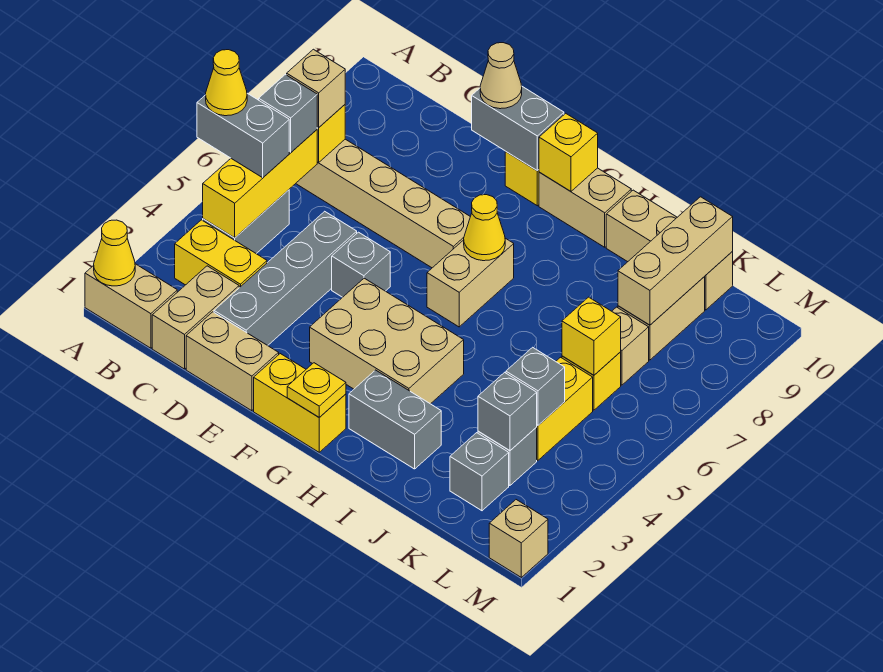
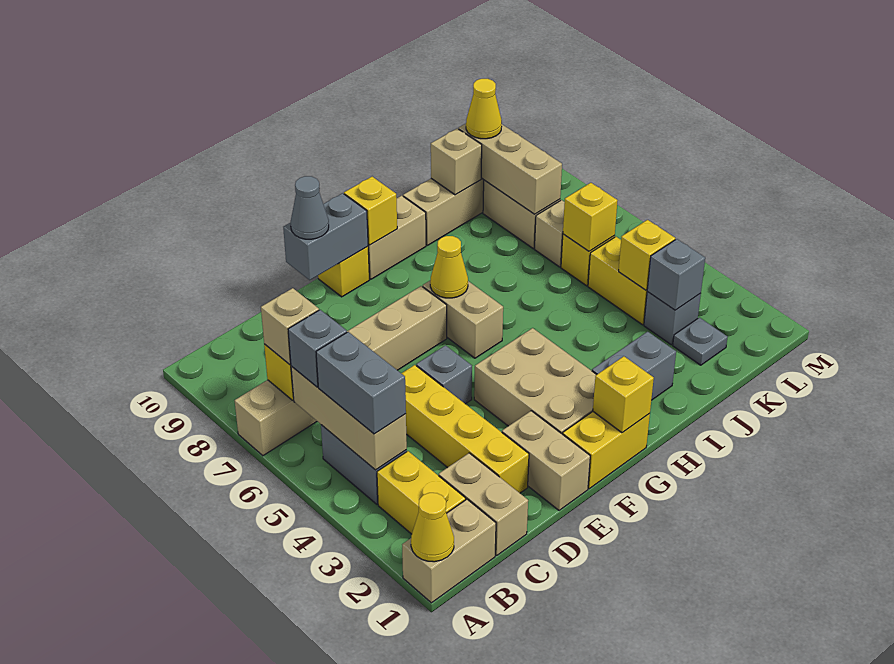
grey 1x2 brick [197,93,289,178] -> grey 1x2 brick turned to [316,332,406,434]
yellow 1x1 cone [206,50,247,116] -> yellow 1x1 cone moved to [466,79,502,139]
yellow 1x2 brick [175,220,267,288] -> yellow 1x2 brick turned to [377,451,466,534]
yellow 1x3 brick [203,130,317,238] -> tan 1x3 brick [291,366,407,470]
tan 1x2 brick [186,312,279,411] -> tan 1x2 brick turned to [502,411,590,510]
grey 1x4 brick [214,211,357,346] -> yellow 1x4 brick [401,365,529,493]
tan 1x1 cone [480,43,522,109] -> grey 1x1 cone [291,176,329,239]
tan 2x3 brick [310,278,464,404] -> tan 2x3 brick turned to [474,328,597,434]
yellow 1x1 plate [287,363,346,417] -> yellow 1x1 brick [593,356,654,433]
grey 1x1 brick [450,433,509,511] -> grey 1x1 plate [673,318,728,365]
grey 1x1 brick [506,347,565,425] -> yellow 1x1 brick [619,220,675,290]
tan 1x1 brick [489,500,548,577] -> tan 1x1 brick moved to [431,128,482,195]

